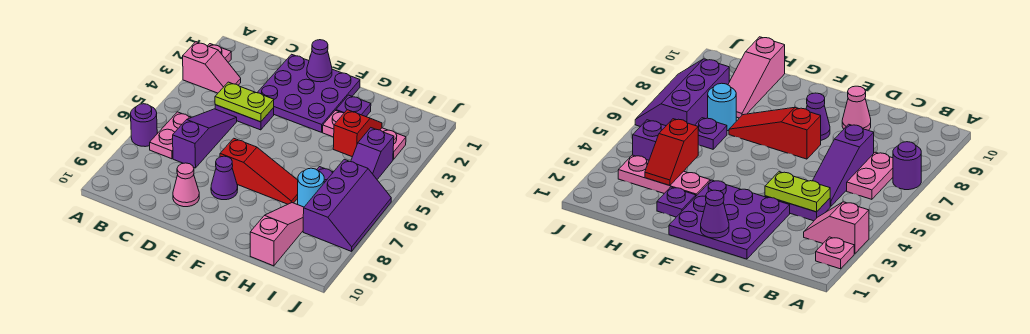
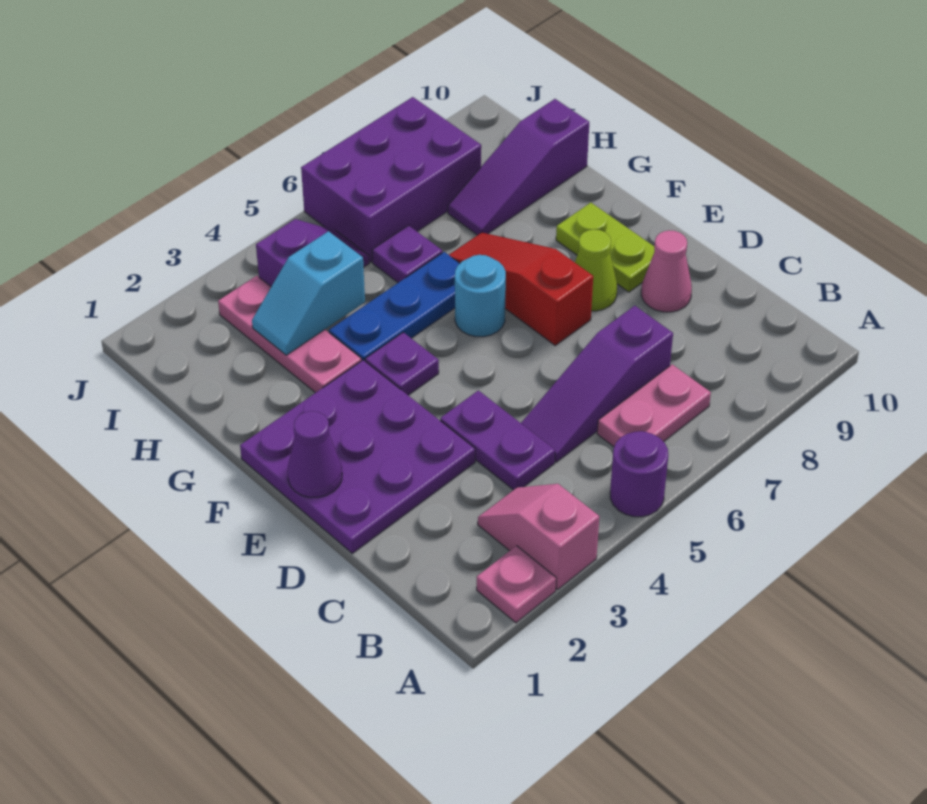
purple 1x1 round brick [131,104,157,147] -> purple 1x1 round brick moved to [610,431,668,517]
lime 1x2 plate [215,82,274,122] -> lime 1x2 plate moved to [556,203,655,292]
purple 1x1 cone [211,156,238,200] -> lime 1x1 cone [575,229,617,311]
purple 1x1 plate [336,95,371,117] -> purple 1x1 plate moved to [365,332,439,395]
none -> blue 1x3 plate [329,252,460,361]
red 1x2 slope [333,110,382,157] -> cyan 1x2 slope [252,231,365,355]
cyan 1x1 round brick [298,168,324,207] -> cyan 1x1 round brick moved to [455,255,506,337]
pink 1x3 slope [250,203,304,266] -> purple 1x3 slope [448,99,589,235]
purple 2x3 slope [303,159,391,251] -> purple 2x3 brick [301,97,481,262]

